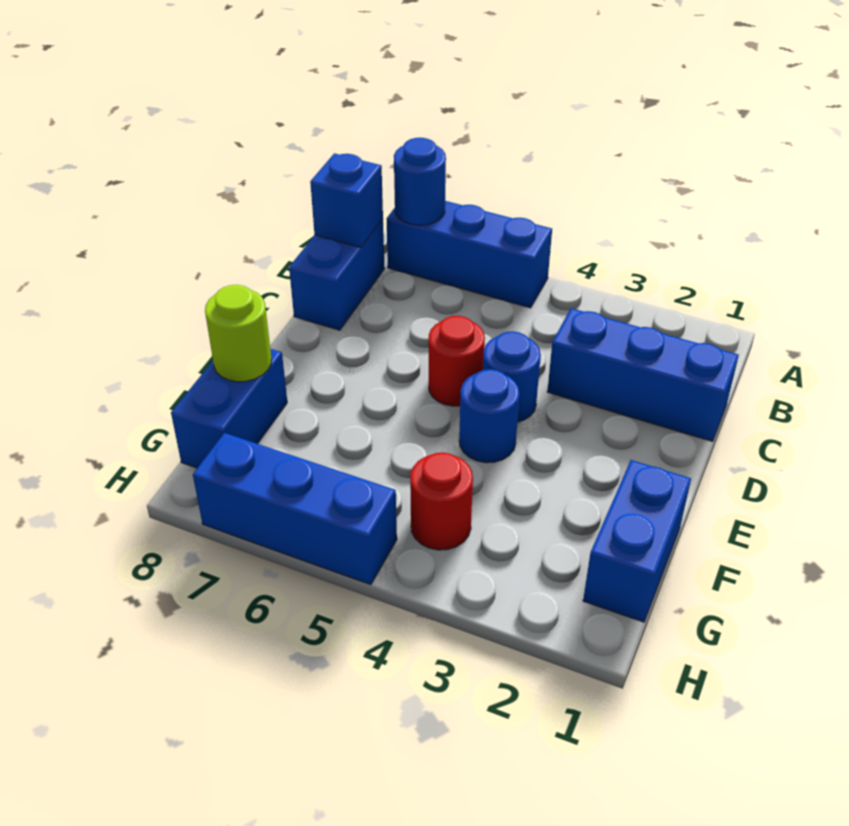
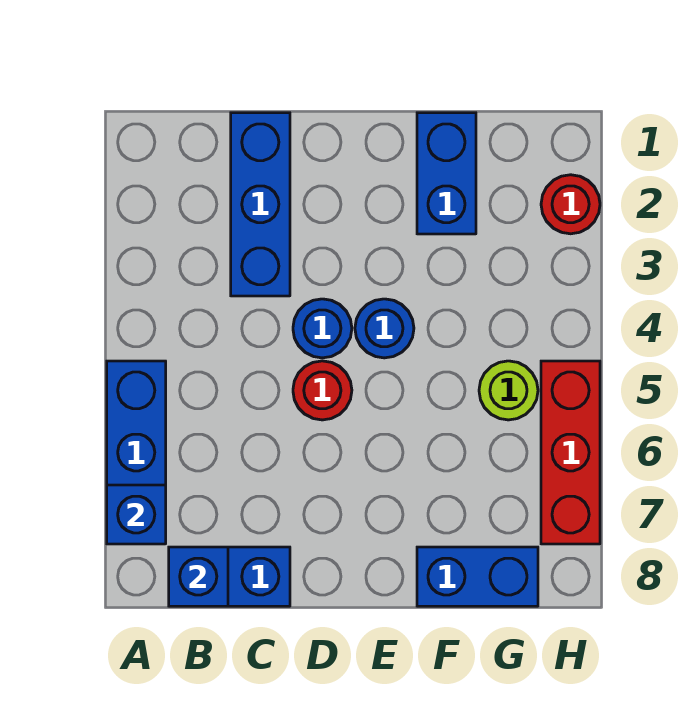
blue 1x1 round brick [394,138,446,225] -> blue 1x1 brick [107,485,166,544]
blue 1x2 brick [583,460,691,622] -> blue 1x2 brick turned to [417,113,476,234]
lime 1x1 round brick [205,285,271,382] -> lime 1x1 round brick moved to [479,361,538,420]
red 1x1 round brick [410,452,473,550] -> red 1x1 round brick moved to [541,175,600,234]
blue 1x3 brick [193,433,397,585] -> red 1x3 brick [541,361,600,544]

